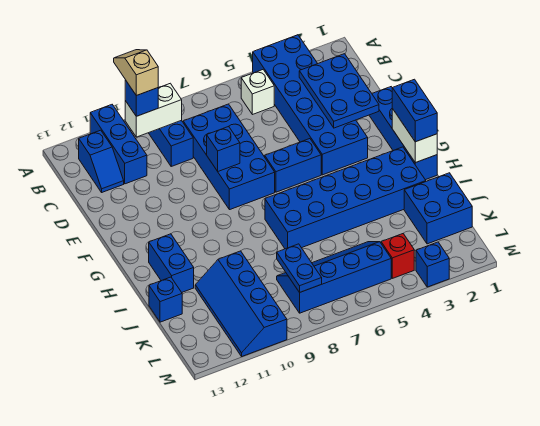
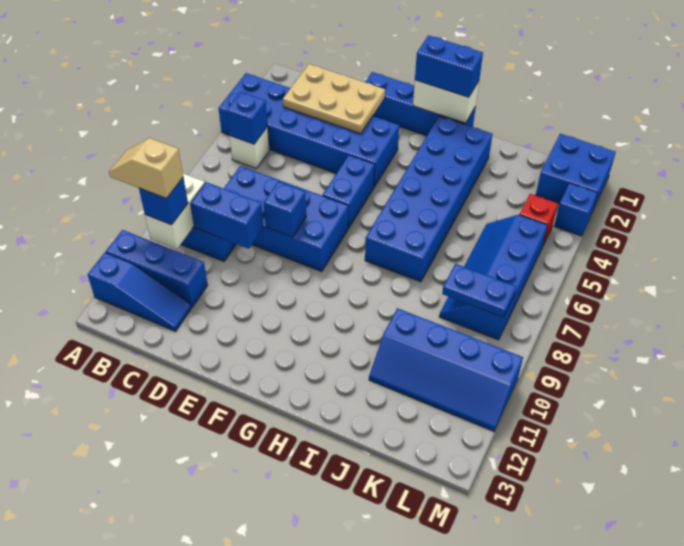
blue 1x2 slope [79,130,124,192] -> blue 1x3 slope [88,253,192,331]
blue 2x3 plate [299,54,379,128] -> tan 2x3 plate [283,64,385,134]
blue 1x2 brick [149,234,194,292] -> blue 1x2 brick moved to [190,182,264,249]
blue 2x2 brick [404,173,472,244] -> blue 2x2 brick moved to [536,134,616,212]
blue 1x1 brick [149,277,182,322] -> blue 1x1 brick moved to [226,92,268,144]

